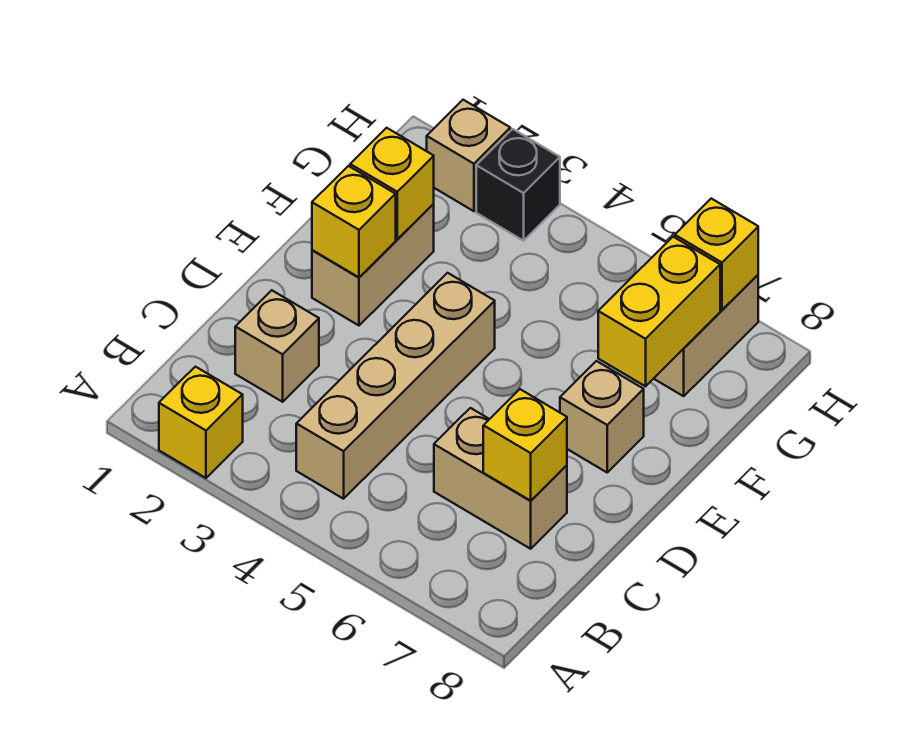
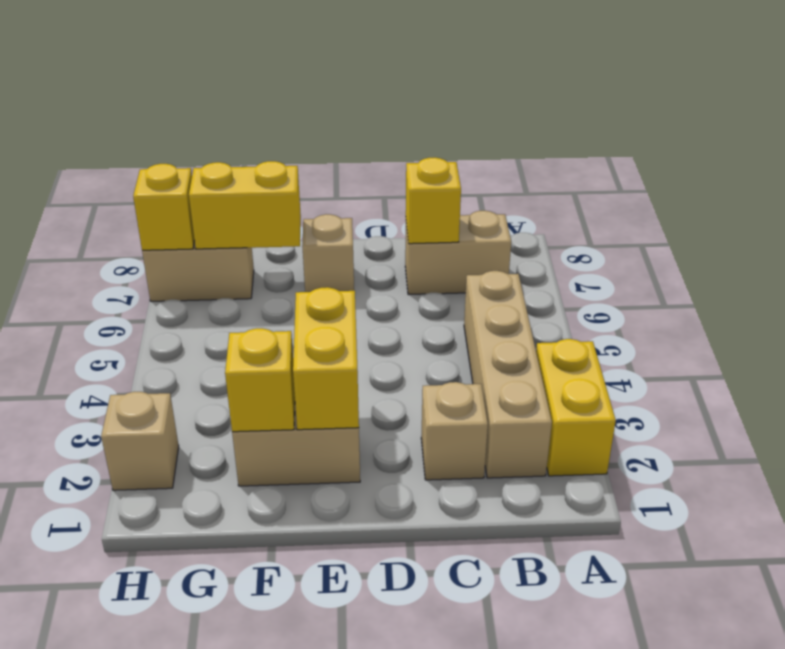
yellow 1x1 brick [159,367,243,478] -> yellow 1x2 brick [536,339,616,476]
tan 1x4 brick [296,273,495,499] -> tan 1x4 brick turned to [464,271,552,478]
tan 1x2 brick [434,408,567,549] -> tan 1x2 brick turned to [405,211,511,295]
yellow 1x1 brick [312,166,396,277] -> yellow 1x2 brick [293,287,359,430]
black 1x1 brick [476,129,560,241] -> none

